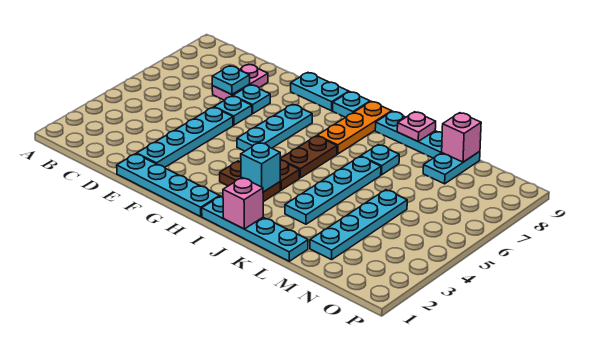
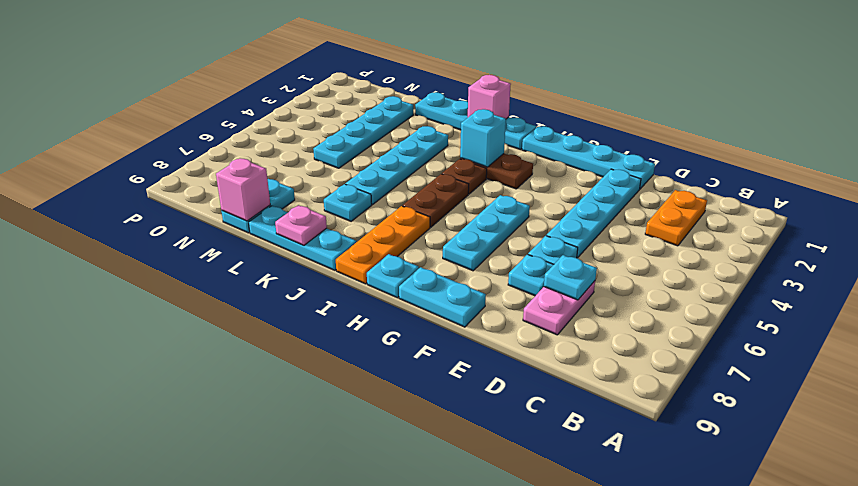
none -> orange 1x2 plate [645,190,707,246]

